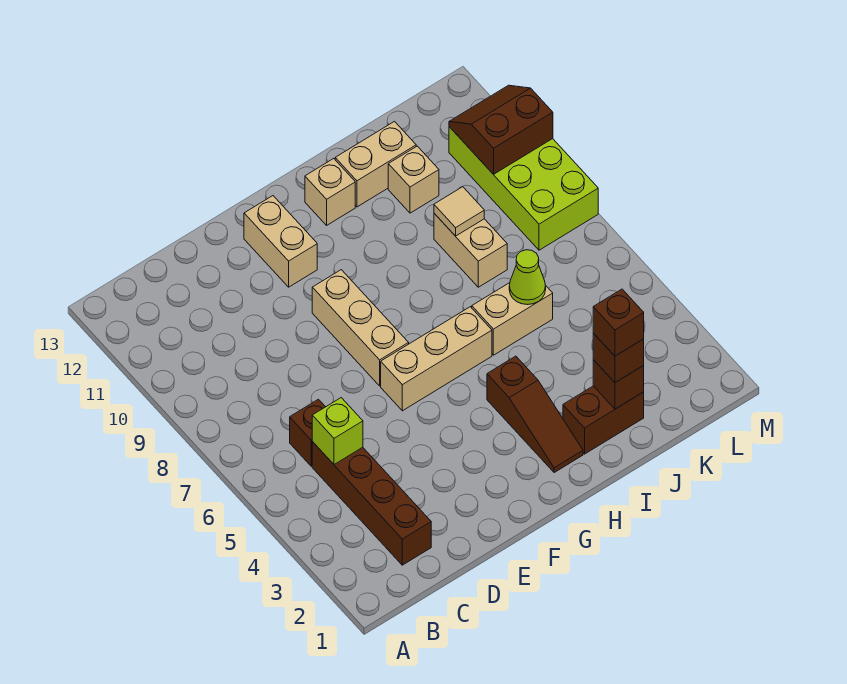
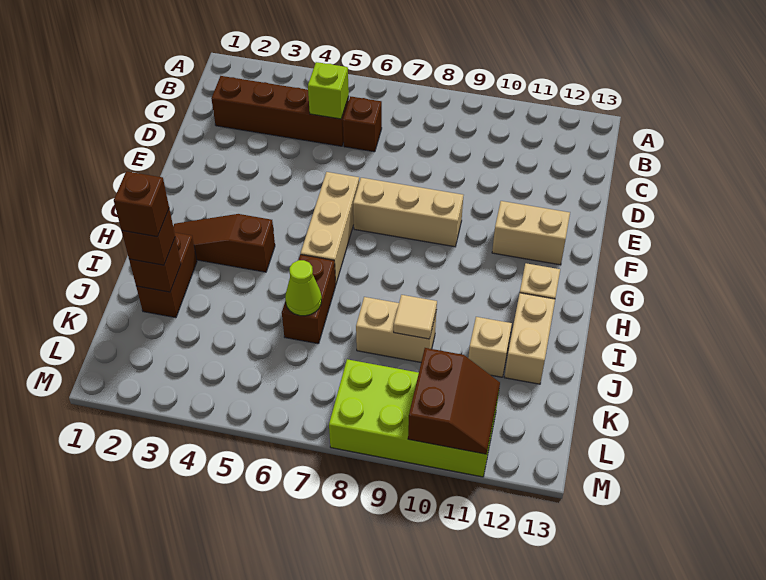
tan 1x2 brick [472,283,553,355] -> brown 1x2 brick [282,254,336,344]

